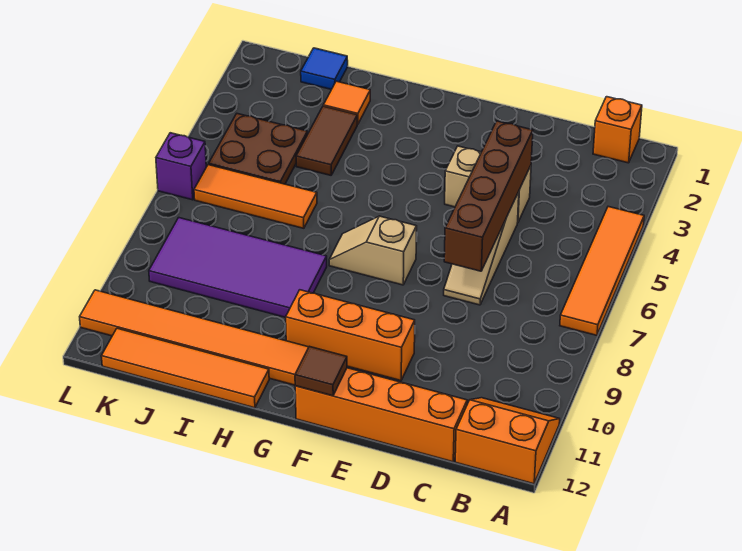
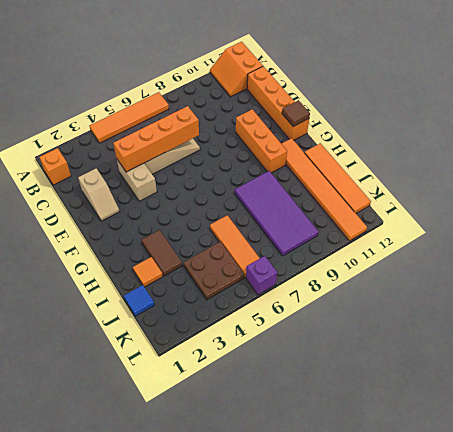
brown 1x4 brick [444,121,533,271] -> orange 1x4 brick [113,106,199,172]
tan 1x2 slope [329,216,417,285] -> tan 1x2 slope moved to [78,168,120,221]
brown 1x2 tile [296,106,357,175] -> brown 1x2 tile turned to [142,230,182,276]

